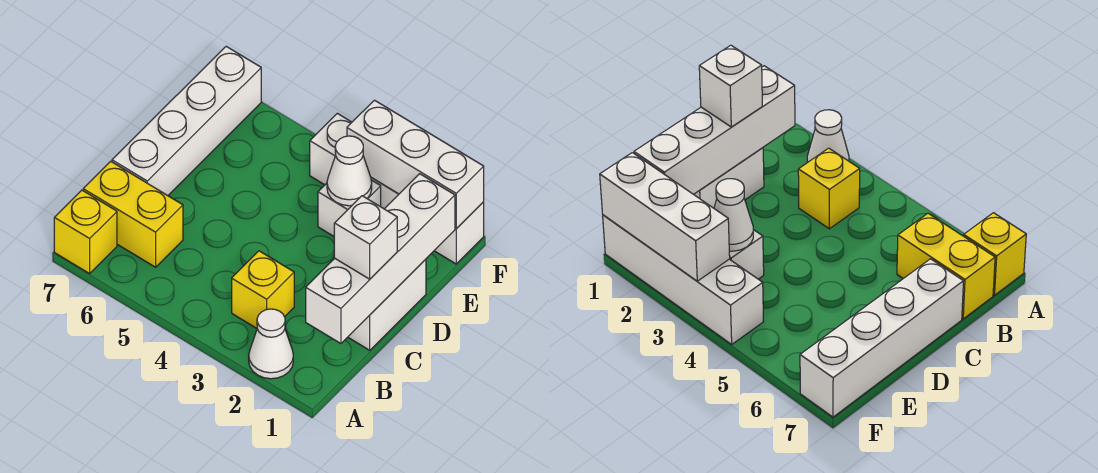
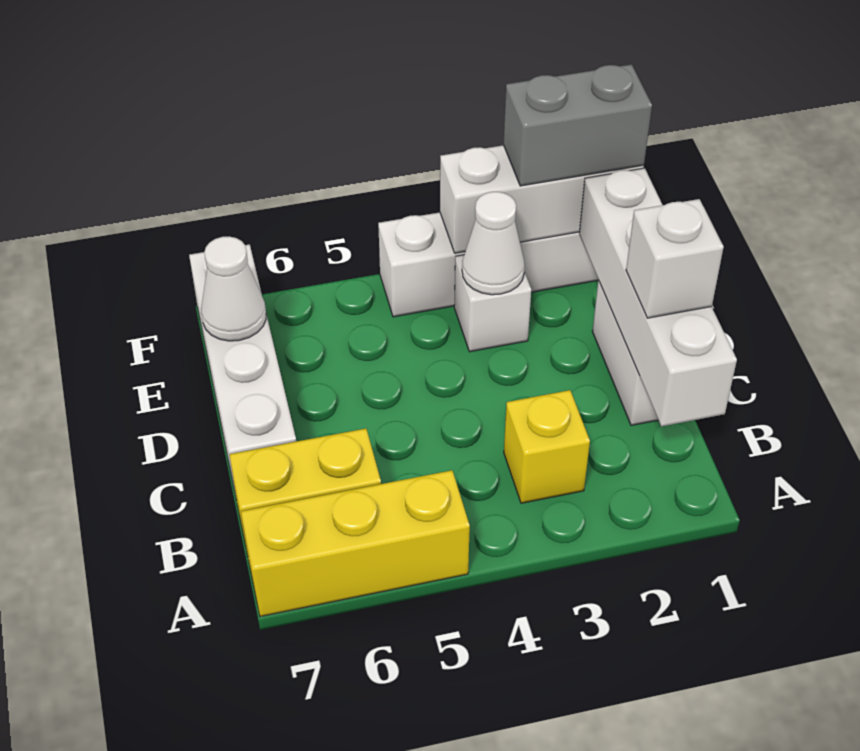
white 1x1 cone [249,309,293,379] -> white 1x1 cone moved to [201,236,266,341]
yellow 1x1 brick [54,190,117,274] -> yellow 1x3 brick [241,470,470,617]
none -> grey 1x2 brick [503,64,652,186]

